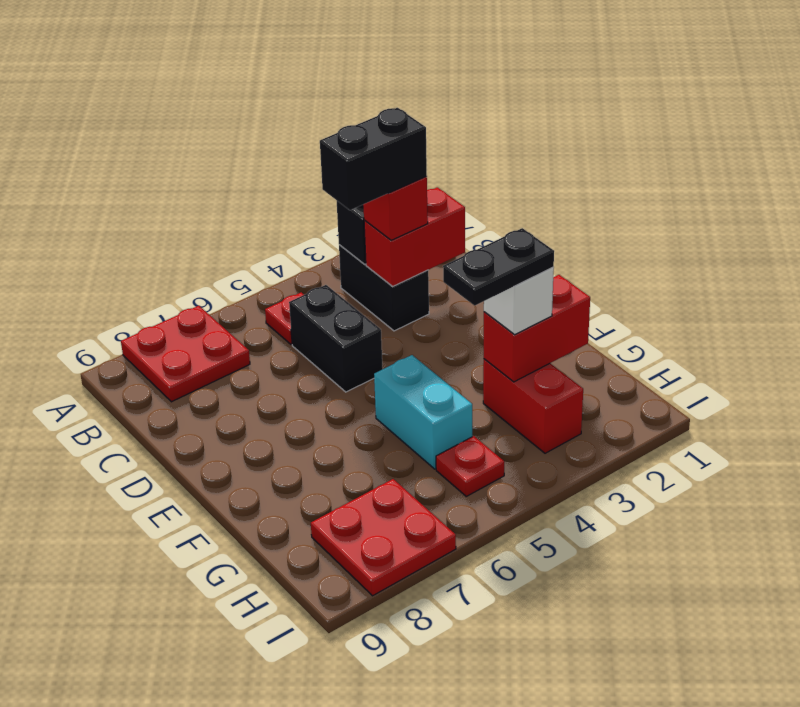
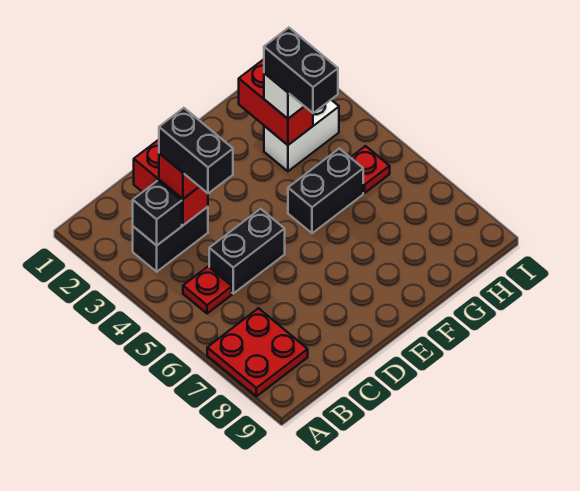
cyan 1x2 brick [374,355,472,469] -> black 1x2 brick [288,148,363,233]
red 1x2 brick [483,359,583,453] -> white 1x2 brick [264,100,339,171]
black 1x2 plate [443,228,554,306] -> black 1x2 brick [264,28,338,113]
red 2x2 plate [311,479,456,596] -> none

